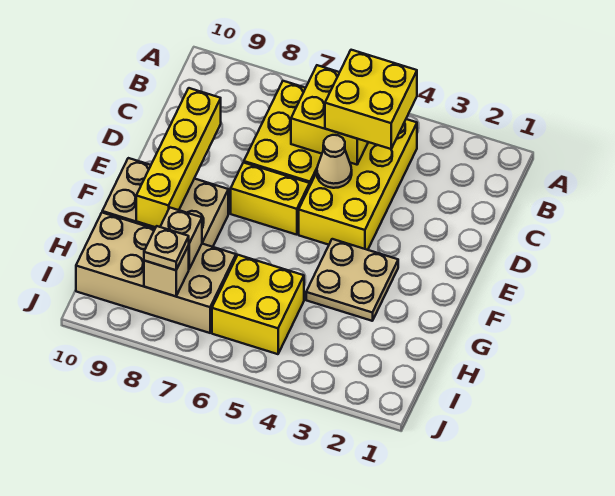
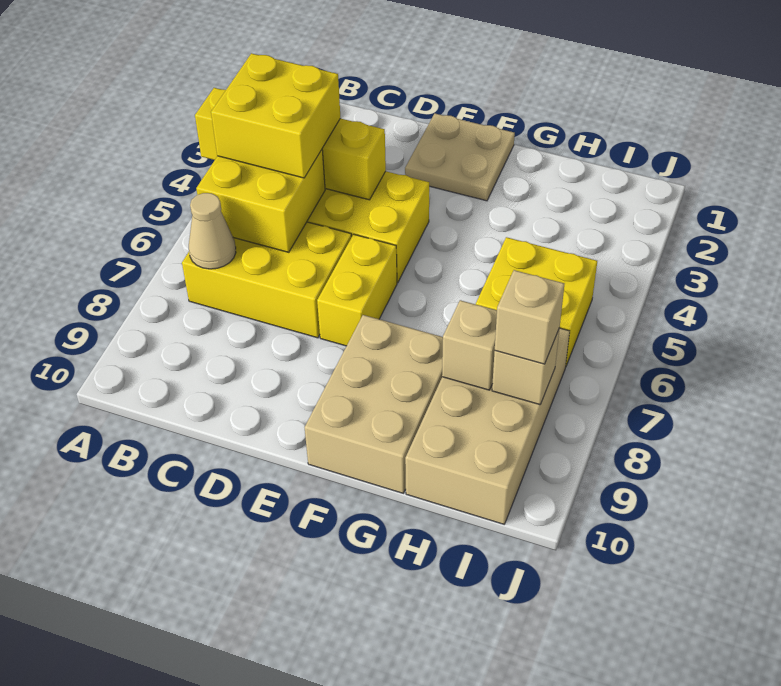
tan 1x1 cone [317,135,352,188] -> tan 1x1 cone moved to [189,193,236,269]
yellow 1x4 brick [136,88,221,228] -> yellow 1x4 brick moved to [195,88,386,200]
tan 2x2 plate [306,239,398,321] -> tan 2x2 plate moved to [405,114,515,201]
tan 1x1 plate [144,226,189,270] -> tan 1x1 brick [495,270,564,364]

